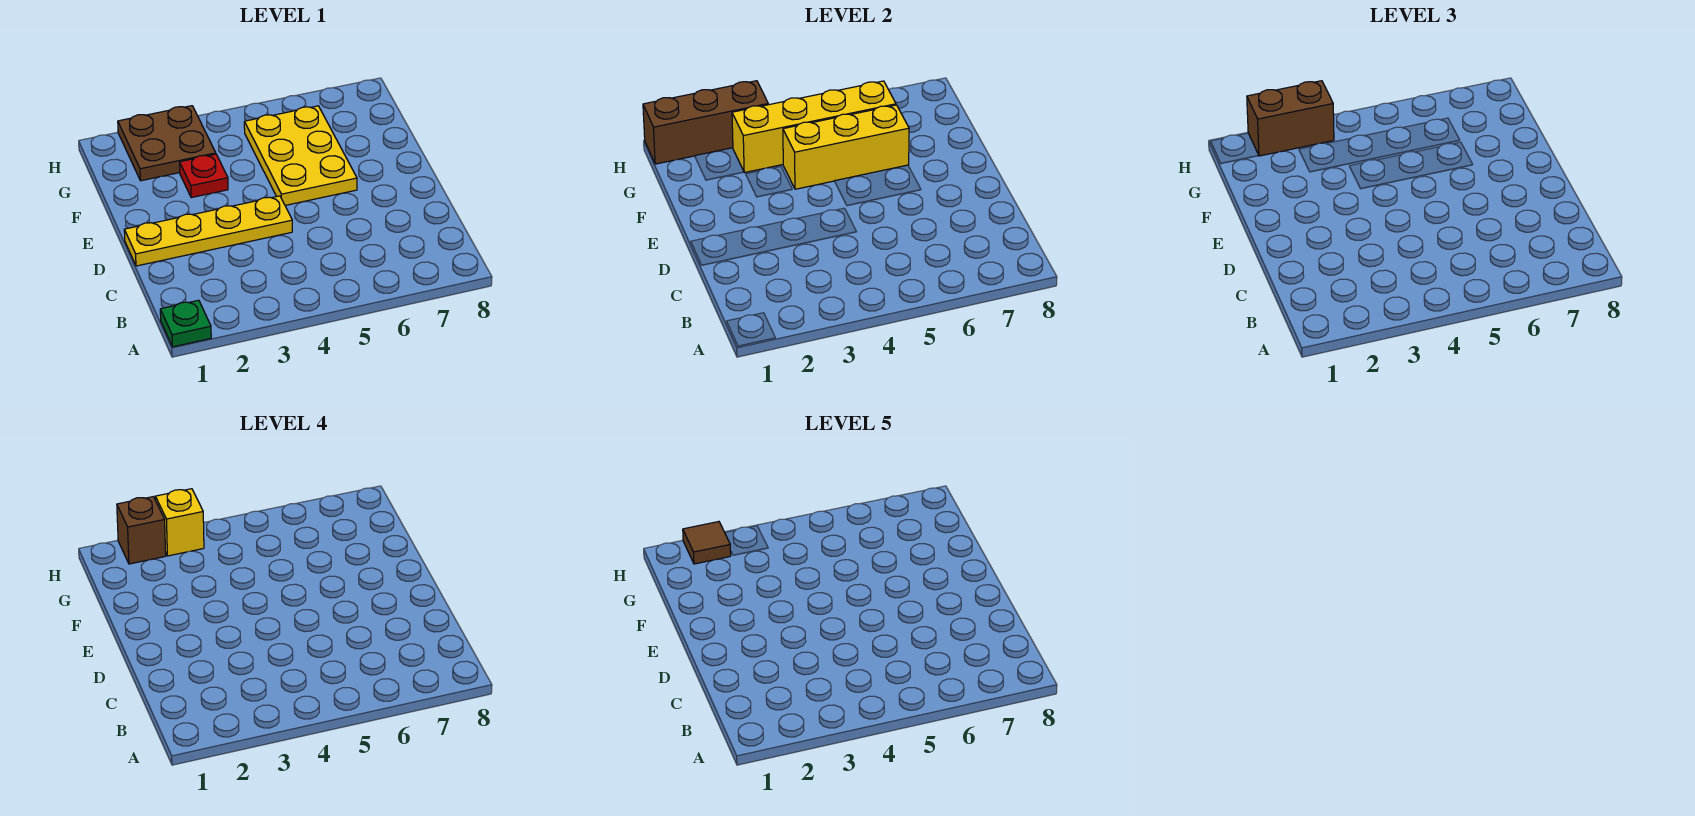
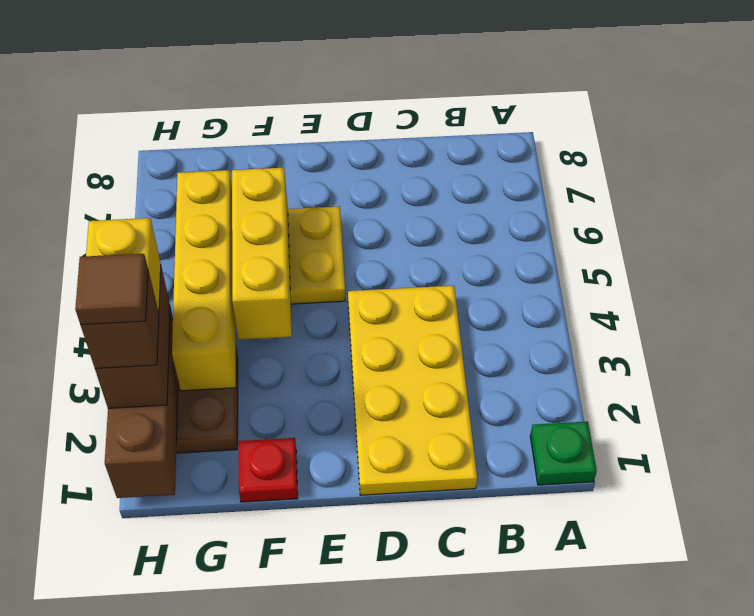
yellow 1x4 plate [124,196,292,266] -> yellow 2x4 plate [348,286,477,495]
red 1x1 plate [180,154,228,198] -> red 1x1 plate moved to [239,438,298,502]

